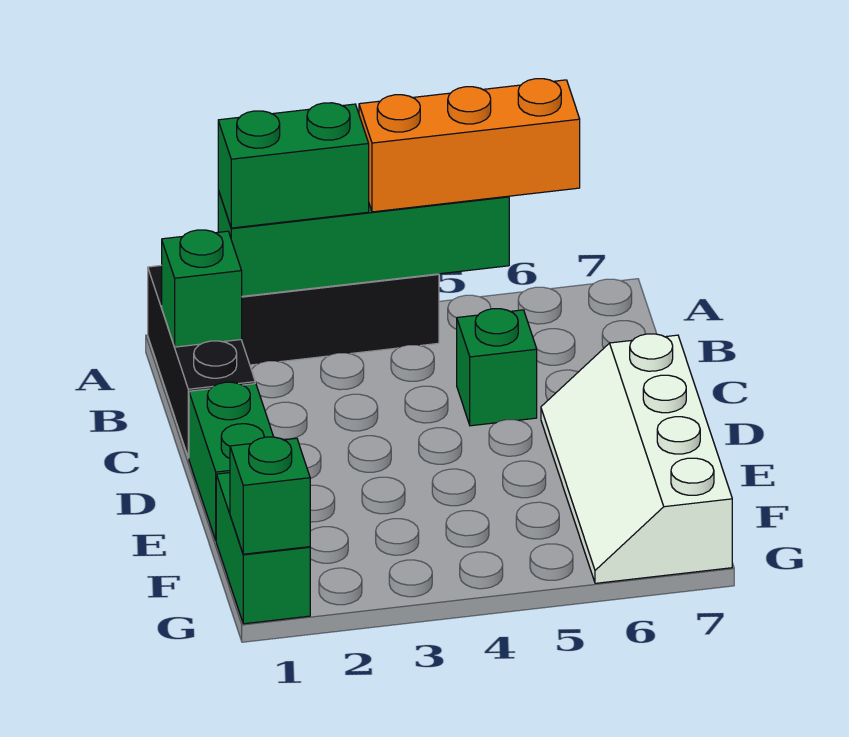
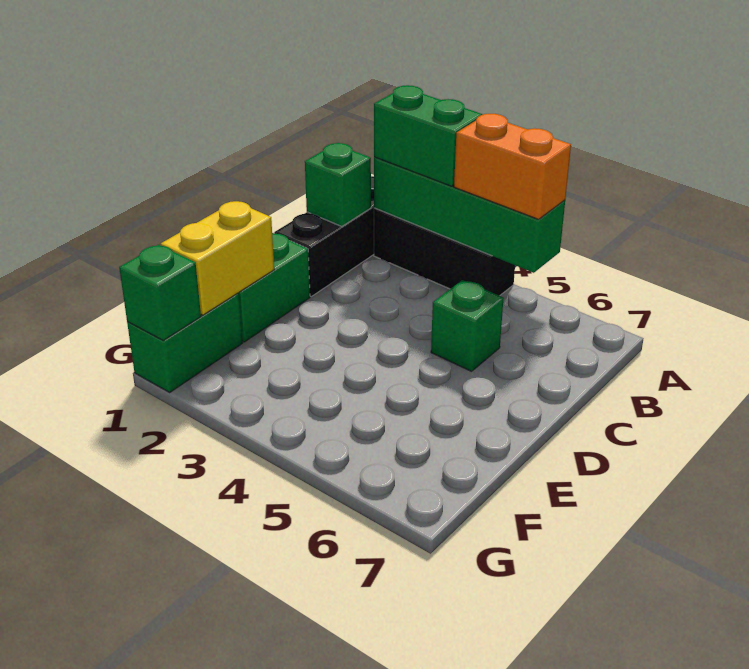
orange 1x3 brick [359,79,580,212] -> orange 1x2 brick [454,114,571,219]
white 2x4 slope [541,334,732,583] -> none
none -> yellow 1x2 brick [161,201,274,315]

